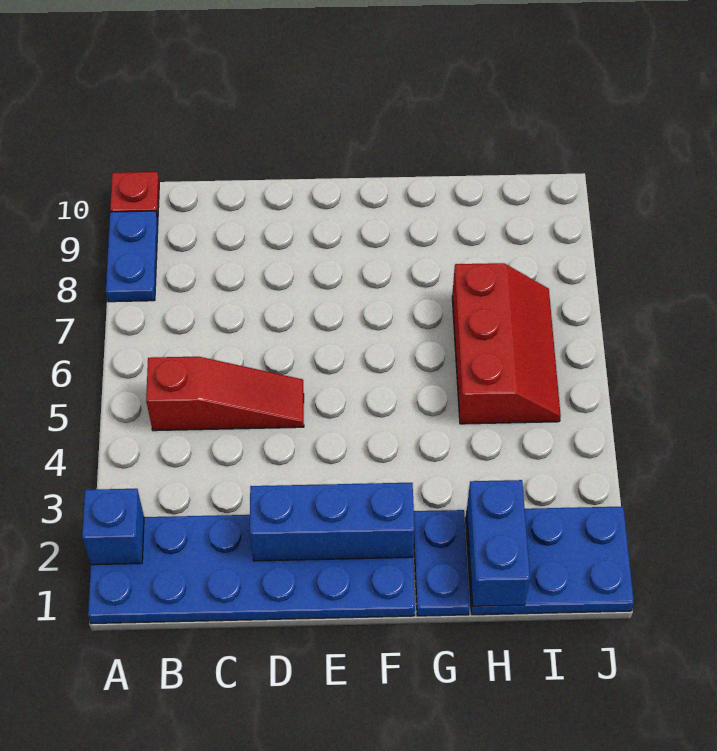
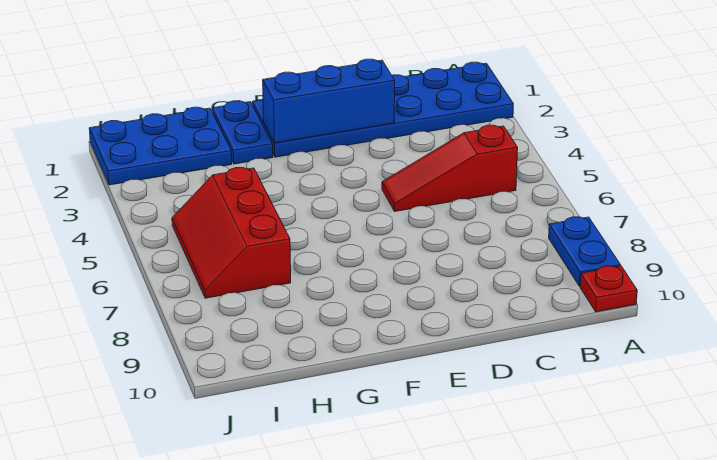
blue 1x1 brick [82,489,144,565] -> none
blue 1x2 brick [467,480,530,606] -> none

